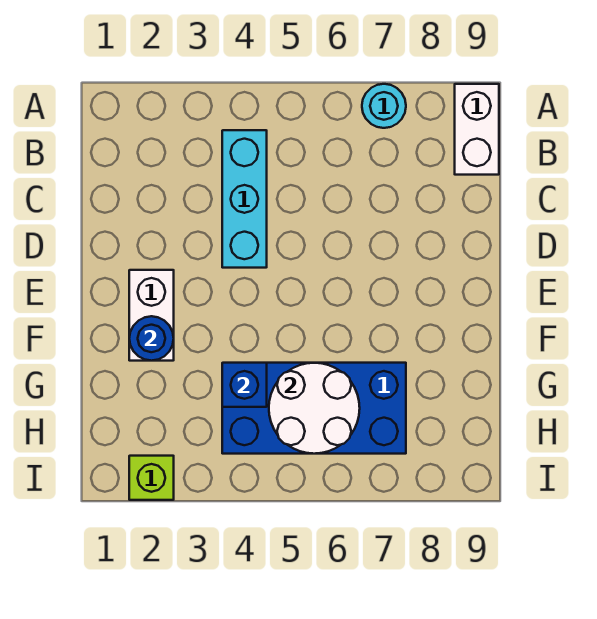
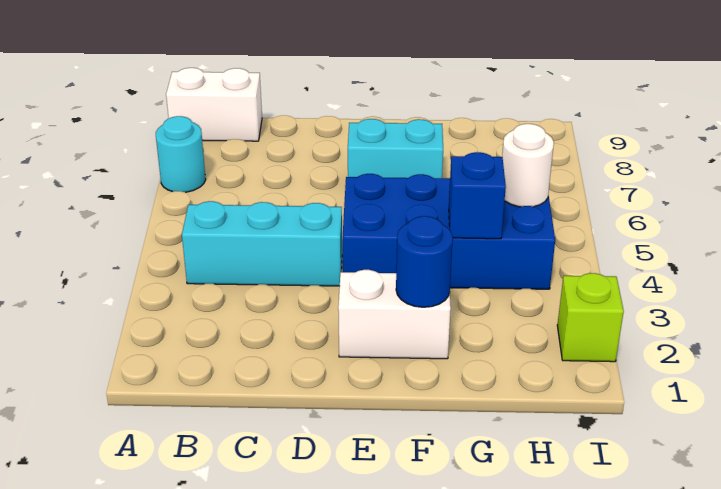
none -> cyan 1x2 brick [348,119,443,178]
blue 2x4 brick [222,363,406,454] -> blue 2x4 brick turned to [342,174,555,289]
white 2x2 round brick [269,363,360,454] -> white 1x1 round brick [502,124,554,207]

